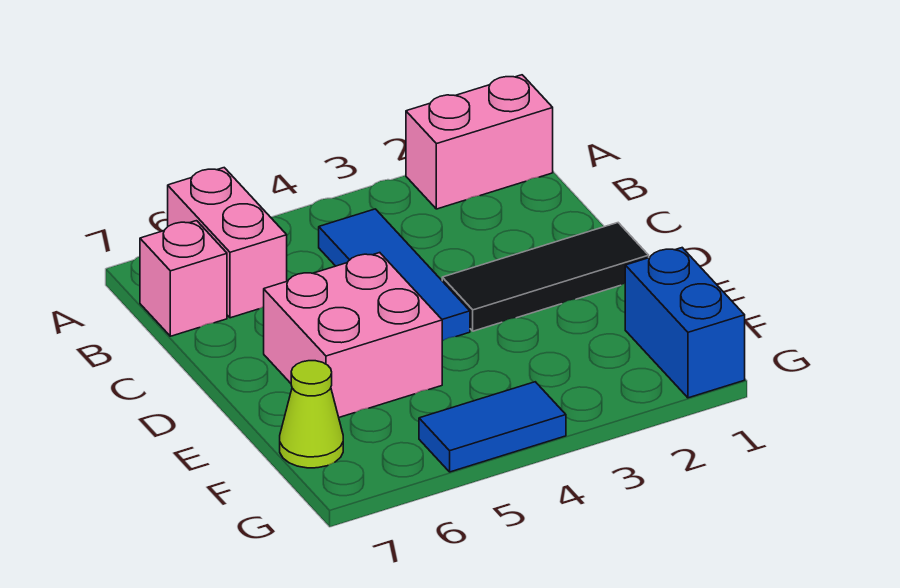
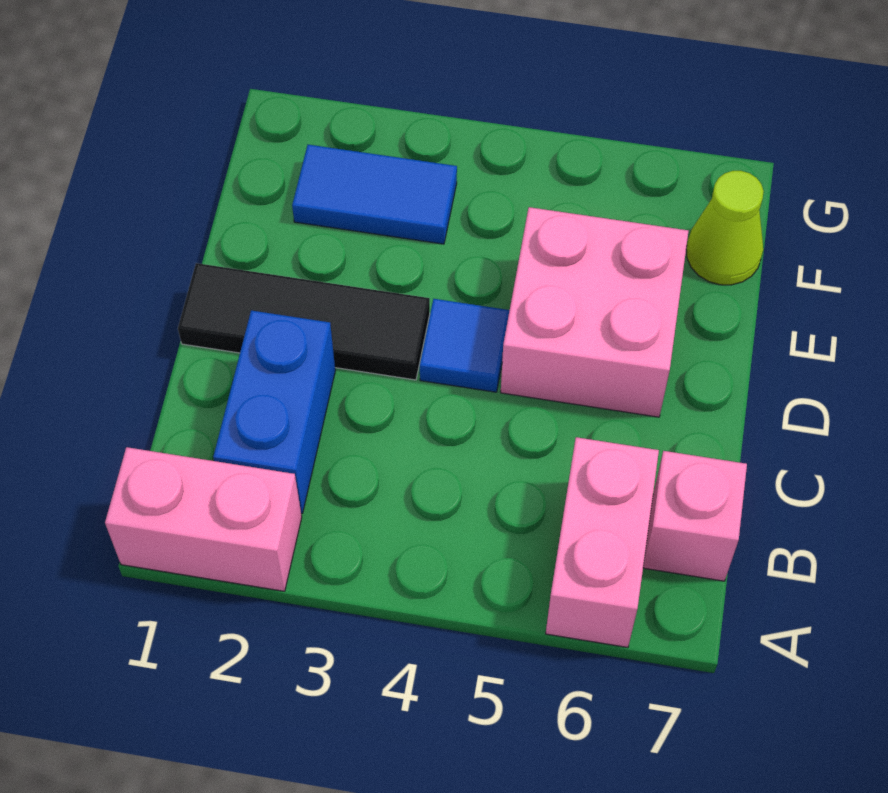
blue 1x3 tile [319,209,470,341] -> blue 1x1 tile [420,299,510,392]
blue 1x2 brick [625,248,745,398] -> blue 1x2 brick moved to [213,310,335,514]
blue 1x2 tile [419,382,566,472] -> blue 1x2 tile moved to [292,145,457,244]

